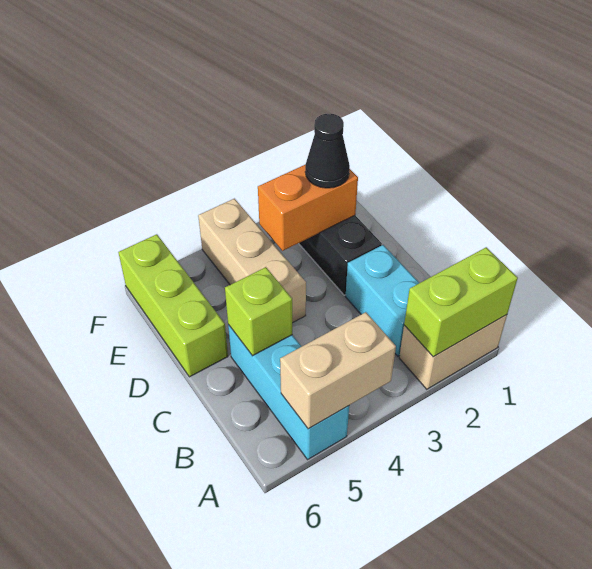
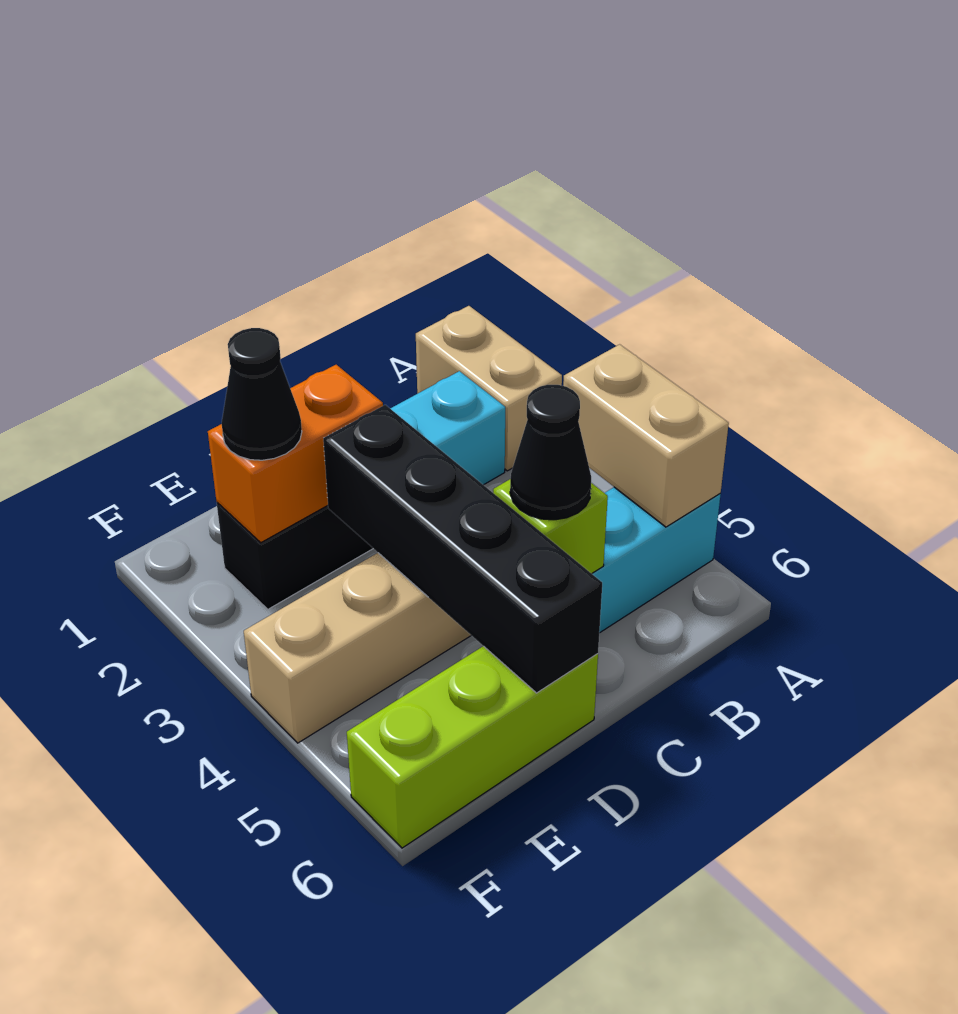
lime 1x2 brick [404,247,518,357] -> none
none -> black 1x1 cone [510,385,591,520]
none -> black 1x4 brick [323,405,602,693]
orange 1x2 brick [258,165,358,251] -> orange 1x2 brick turned to [208,365,383,543]

